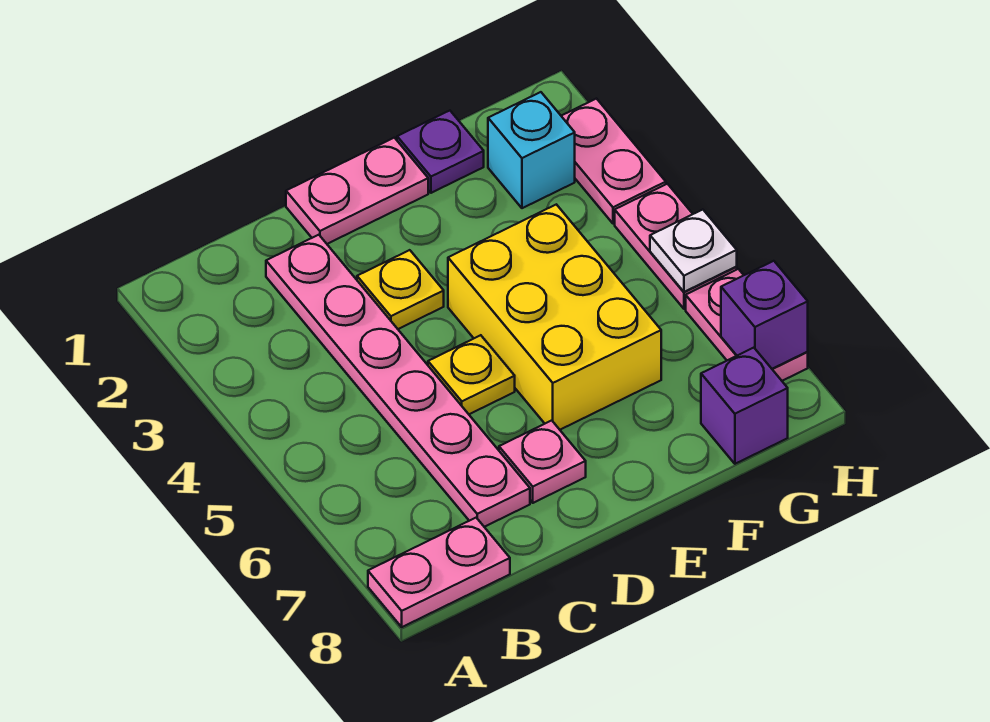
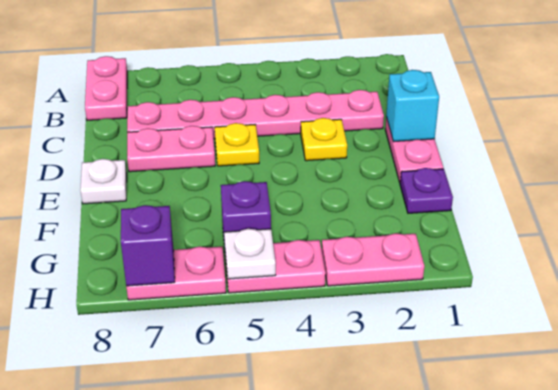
pink 1x1 plate [499,420,586,503] -> pink 1x2 plate [127,126,215,172]
yellow 2x3 brick [448,204,661,430] -> none
none -> white 1x1 plate [80,159,127,204]
cyan 1x1 brick [488,92,575,208] -> cyan 1x1 brick moved to [386,70,439,142]
purple 1x1 brick [701,348,788,464] -> purple 1x1 brick moved to [221,181,271,248]

